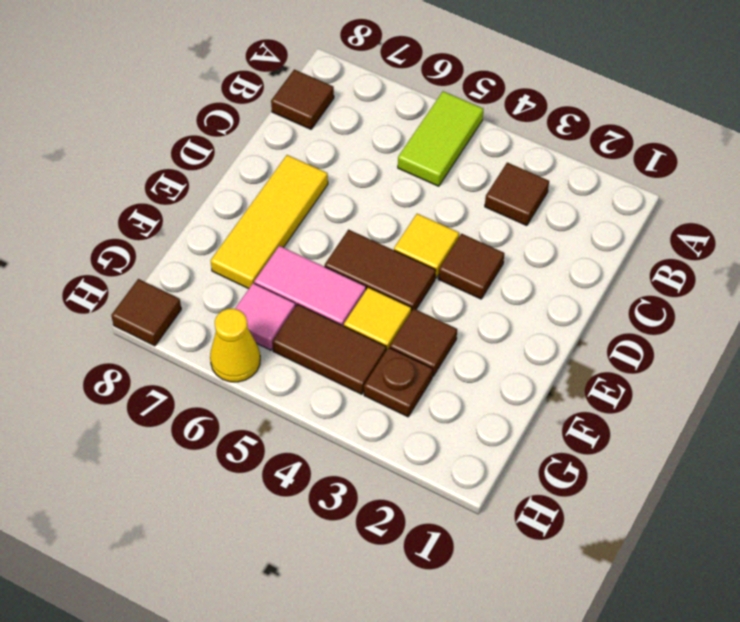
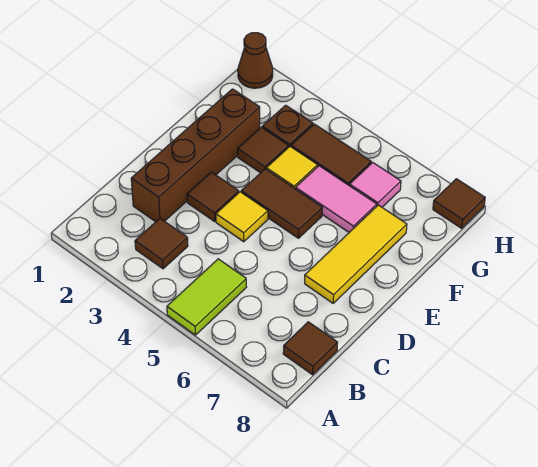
none -> brown 1x4 brick [131,89,260,222]
none -> brown 1x1 cone [238,33,273,88]
yellow 1x1 cone [210,309,260,382] -> none

